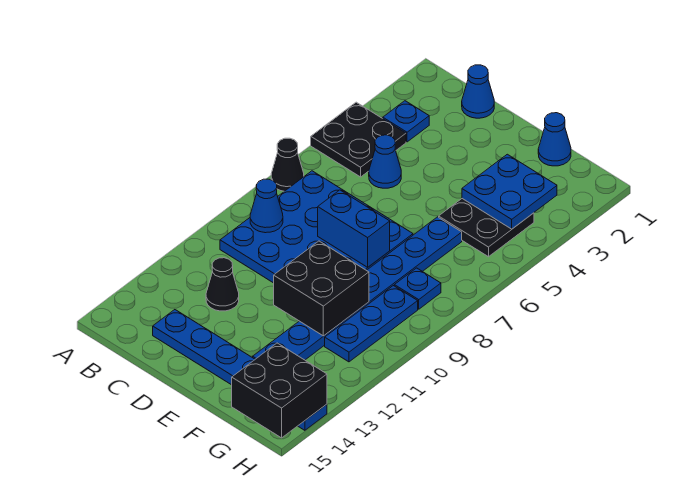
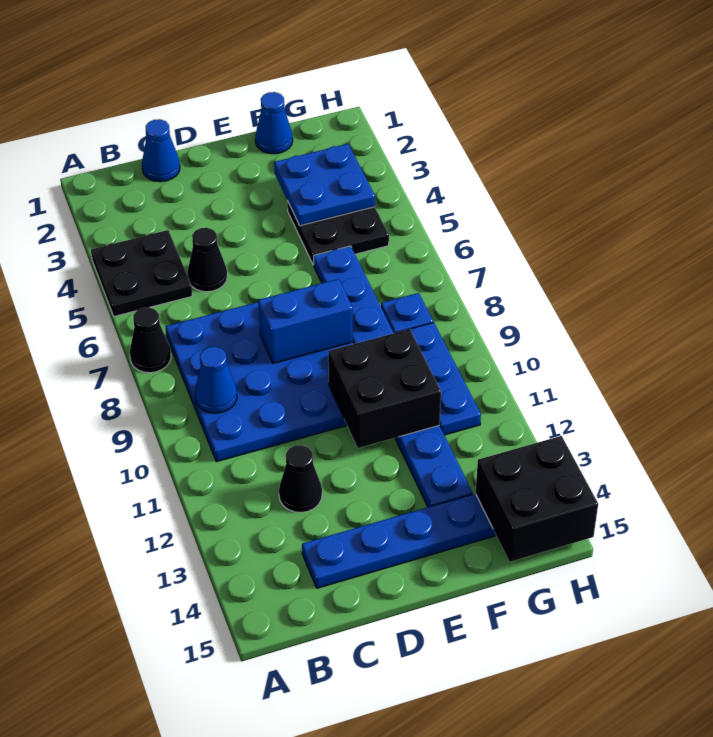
blue 1x1 plate [383,101,429,142] -> none
blue 1x1 cone [369,135,401,188] -> black 1x1 cone [187,228,227,292]

